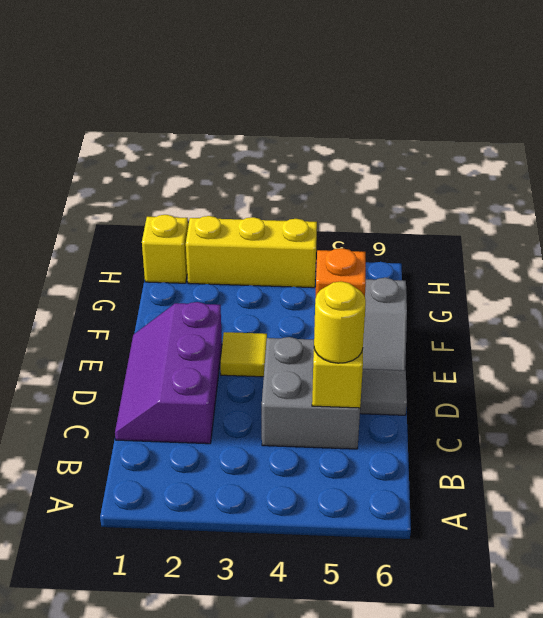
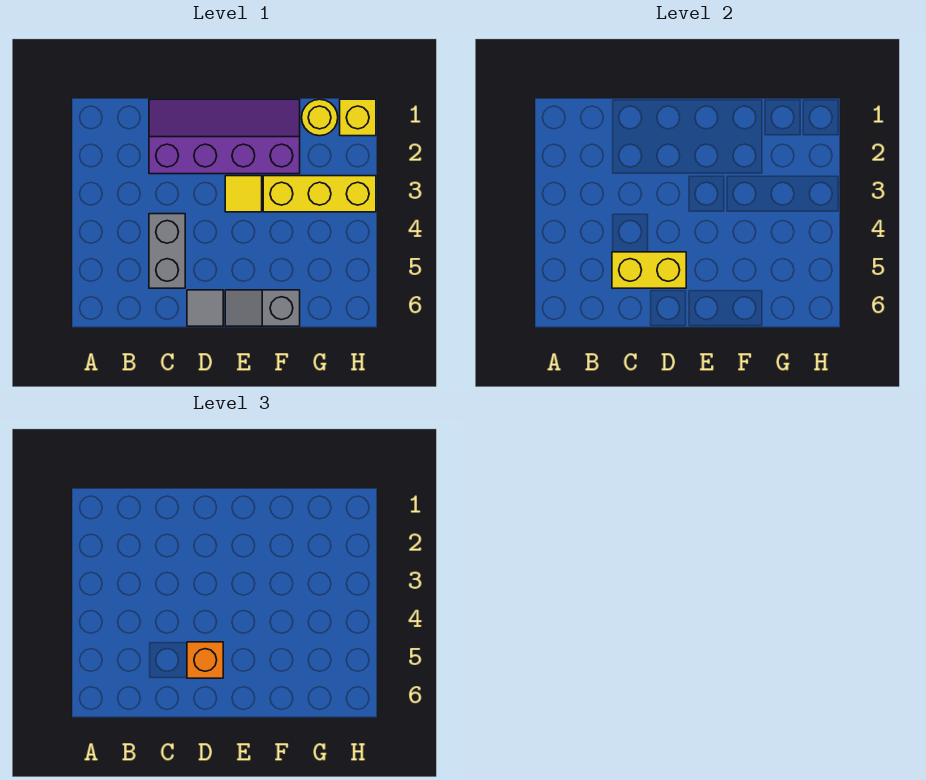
purple 2x3 slope [115,302,222,444] -> purple 2x4 slope [149,99,300,174]
grey 2x2 brick [262,337,360,449] -> grey 1x2 brick [149,214,185,288]
yellow 1x1 round brick [314,282,366,363] -> yellow 1x1 round brick moved to [302,99,338,136]
yellow 1x3 brick [186,216,317,288] -> yellow 1x3 brick turned to [263,176,376,212]

